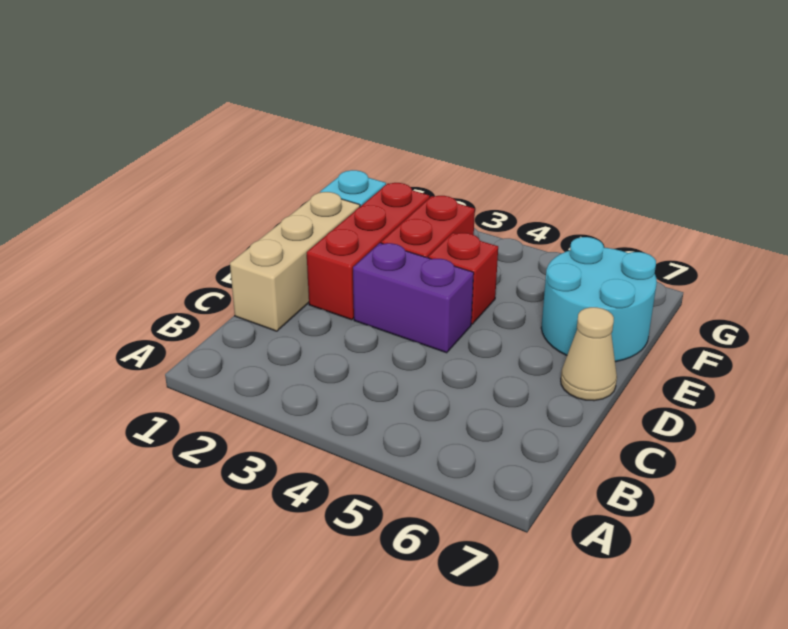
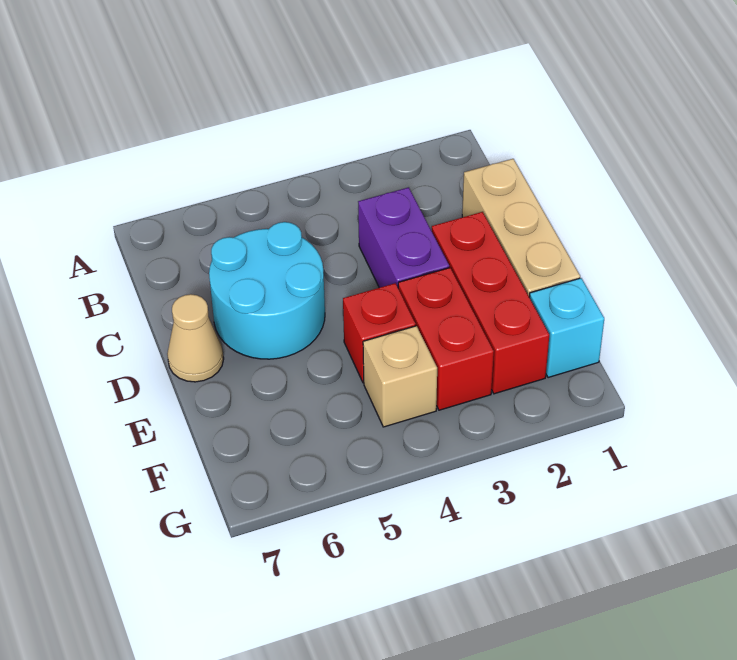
purple 1x2 brick [353,243,474,353] -> purple 1x2 brick turned to [358,187,449,288]
cyan 2x2 round brick [541,237,657,362] -> cyan 2x2 round brick moved to [209,222,325,359]
none -> tan 1x1 brick [363,326,437,427]

